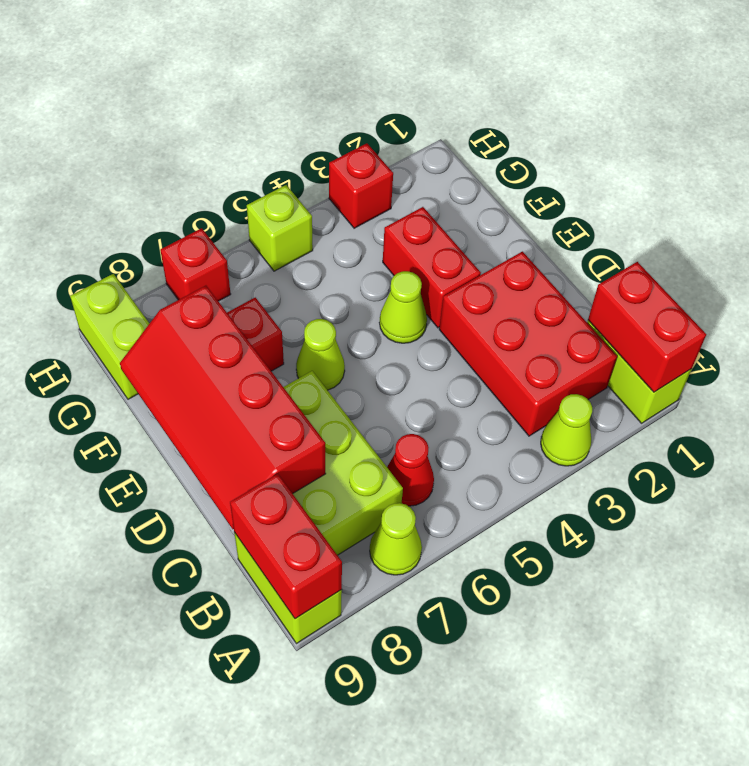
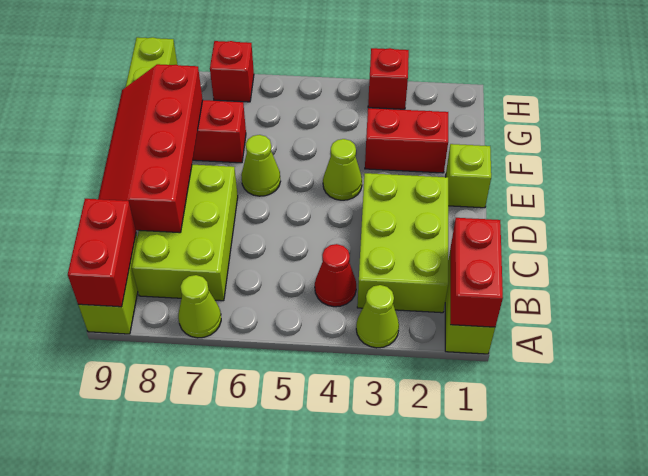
red 2x3 brick [439,252,617,436] -> lime 2x3 brick [357,173,448,313]
red 1x1 cone [387,434,434,506] -> red 1x1 cone moved to [315,244,356,307]
red 1x2 brick [383,207,481,328] -> red 1x2 brick turned to [365,108,448,173]
lime 1x1 brick [247,185,313,271] -> lime 1x1 brick moved to [446,144,491,208]

